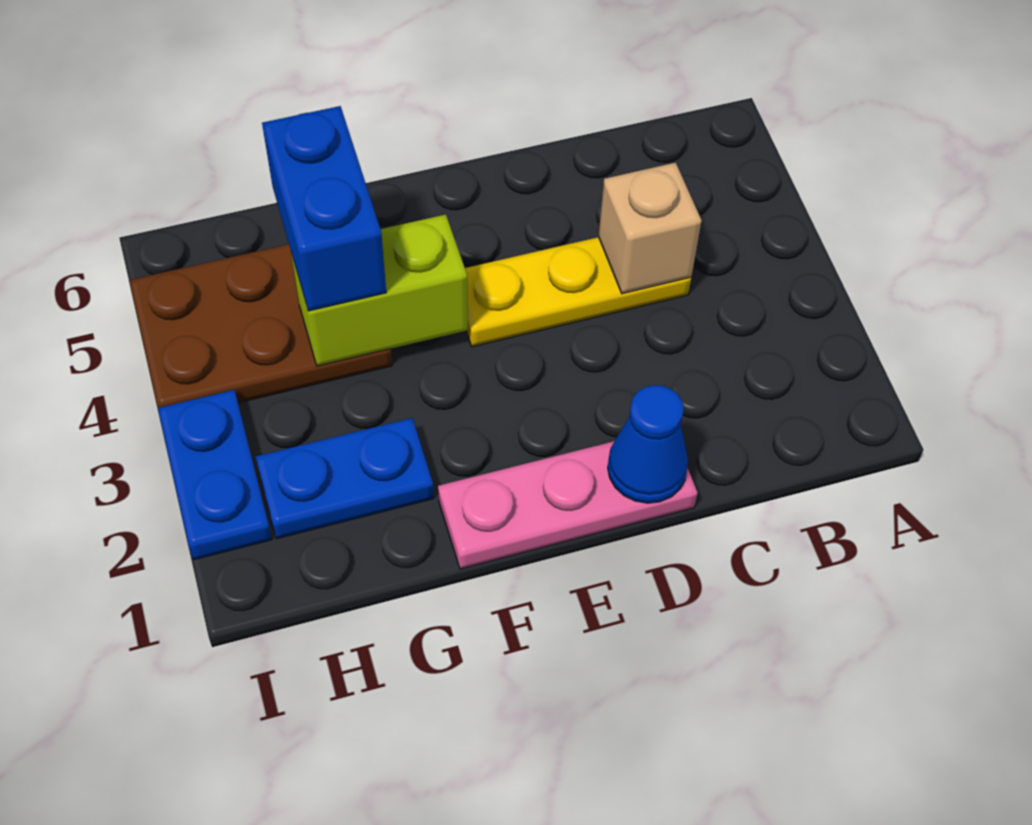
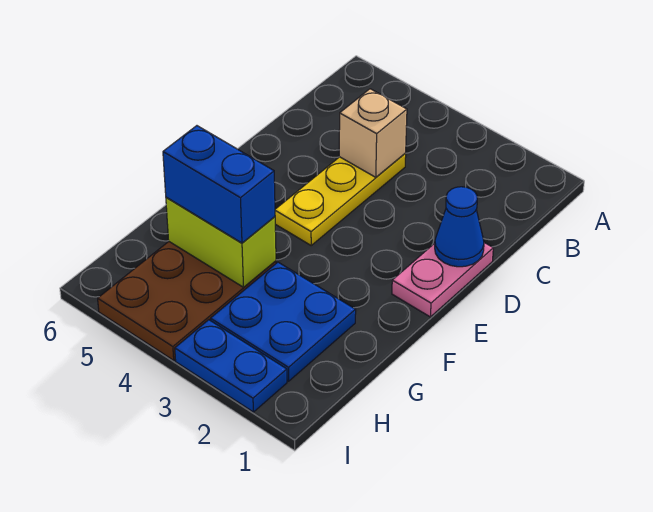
pink 1x3 plate [438,441,697,569] -> pink 1x2 plate [392,243,493,317]
lime 1x2 brick [291,214,468,366] -> lime 1x2 brick turned to [166,197,276,287]
blue 1x2 plate [256,418,434,539] -> blue 2x2 plate [211,262,356,381]

